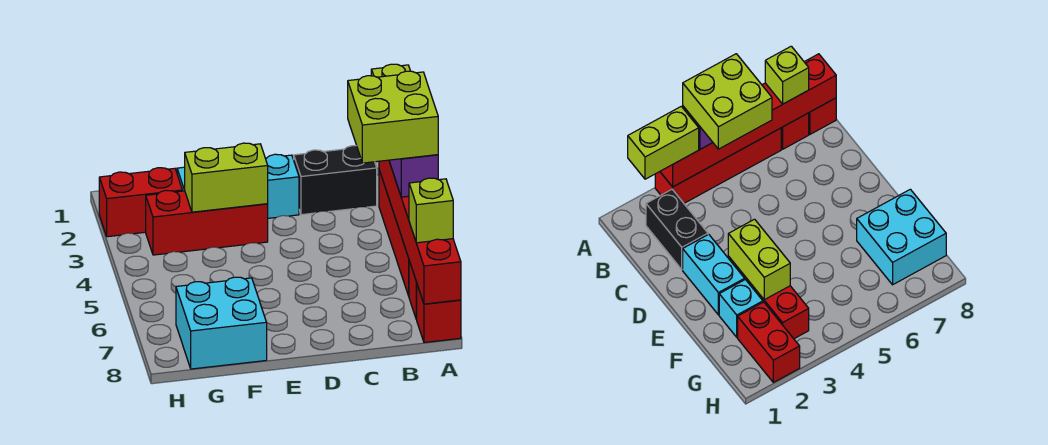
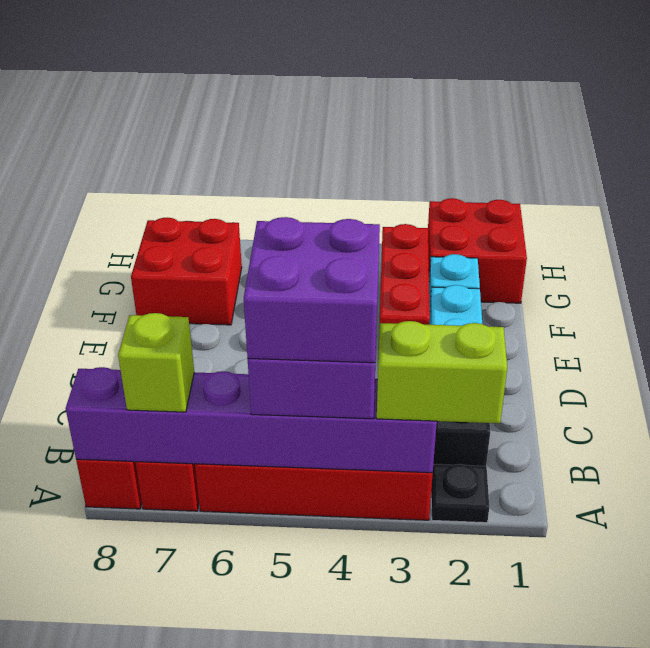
none -> black 1x1 plate [431,464,489,523]
red 1x6 brick [379,160,461,304] -> purple 1x6 brick [66,367,437,473]
lime 2x2 brick [348,71,438,163] -> purple 2x2 brick [244,217,380,363]
lime 1x2 brick [185,143,268,212] -> none
cyan 2x2 brick [176,277,267,369] -> red 2x2 brick [131,218,242,325]
red 1x2 brick [99,168,182,237] -> red 2x2 brick [428,198,527,303]

